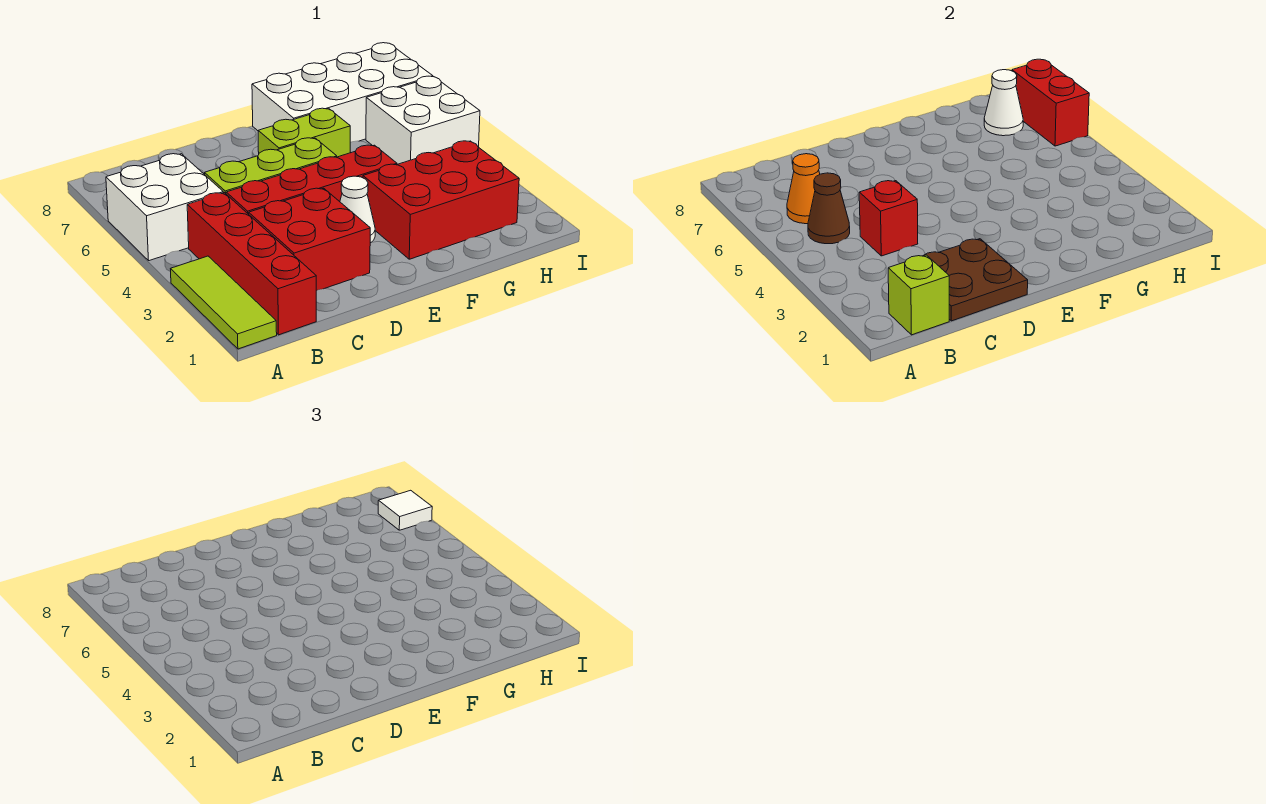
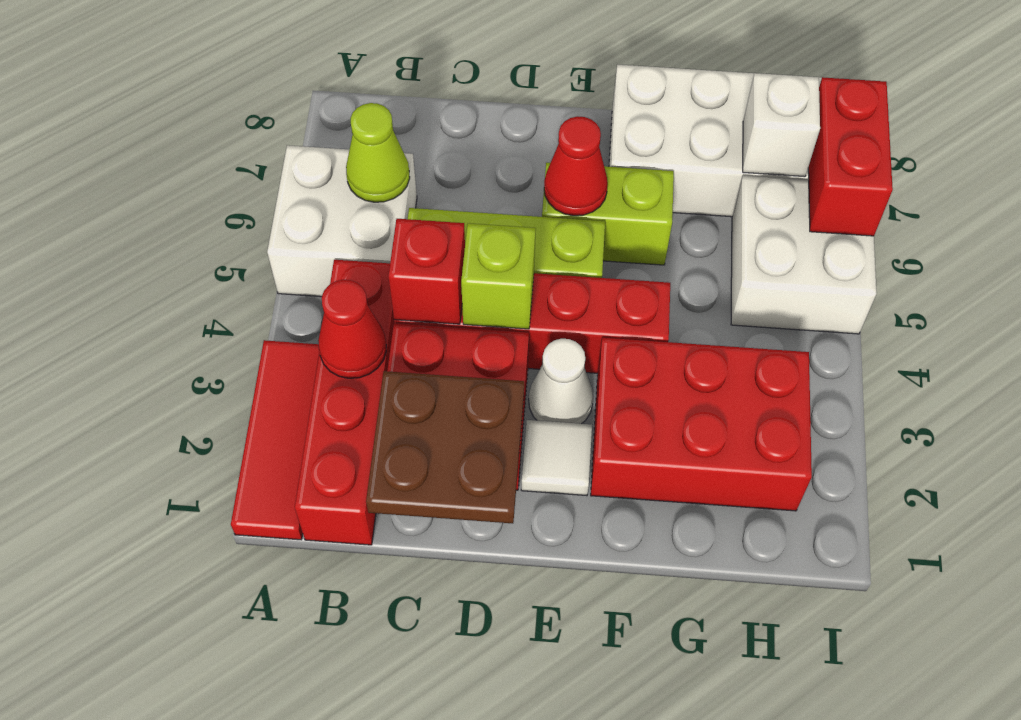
lime 1x3 tile [171,256,277,349] -> red 1x3 tile [231,340,319,540]
lime 1x1 brick [888,255,949,335] -> lime 1x1 brick moved to [461,223,536,329]
none -> red 1x1 cone [318,280,386,378]
brown 1x1 cone [808,173,850,244] -> none
orange 1x1 cone [787,154,820,224] -> lime 1x1 cone [346,103,410,202]
none -> red 1x1 cone [544,117,608,216]
white 1x1 cone [984,70,1023,136] -> white 1x1 brick [743,73,820,177]
white 1x1 tile [378,490,432,530] -> white 1x1 tile moved to [521,420,592,496]

